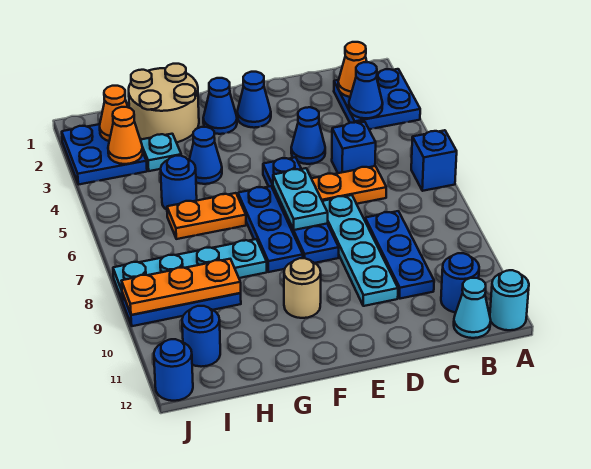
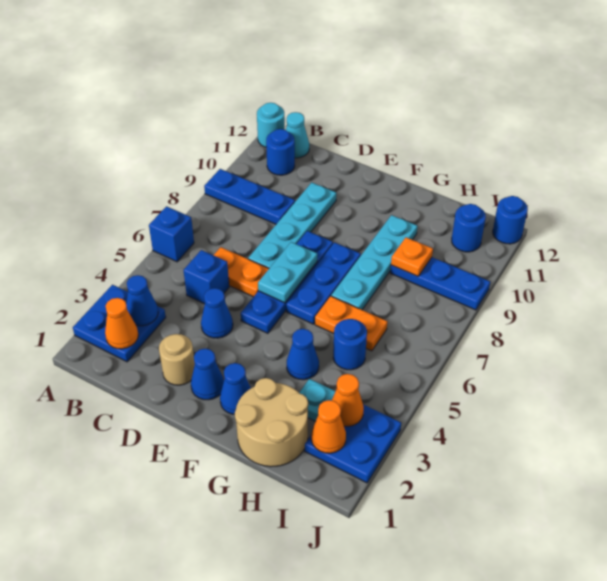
blue 1x3 plate [365,211,434,299] -> blue 1x3 plate turned to [204,169,295,224]
tan 1x1 round brick [284,258,321,318] -> tan 1x1 round brick moved to [159,334,195,385]
cyan 1x4 plate [113,239,267,301] -> cyan 1x4 plate turned to [331,215,418,310]
orange 1x3 plate [122,259,241,315] -> orange 1x1 plate [391,237,433,276]

